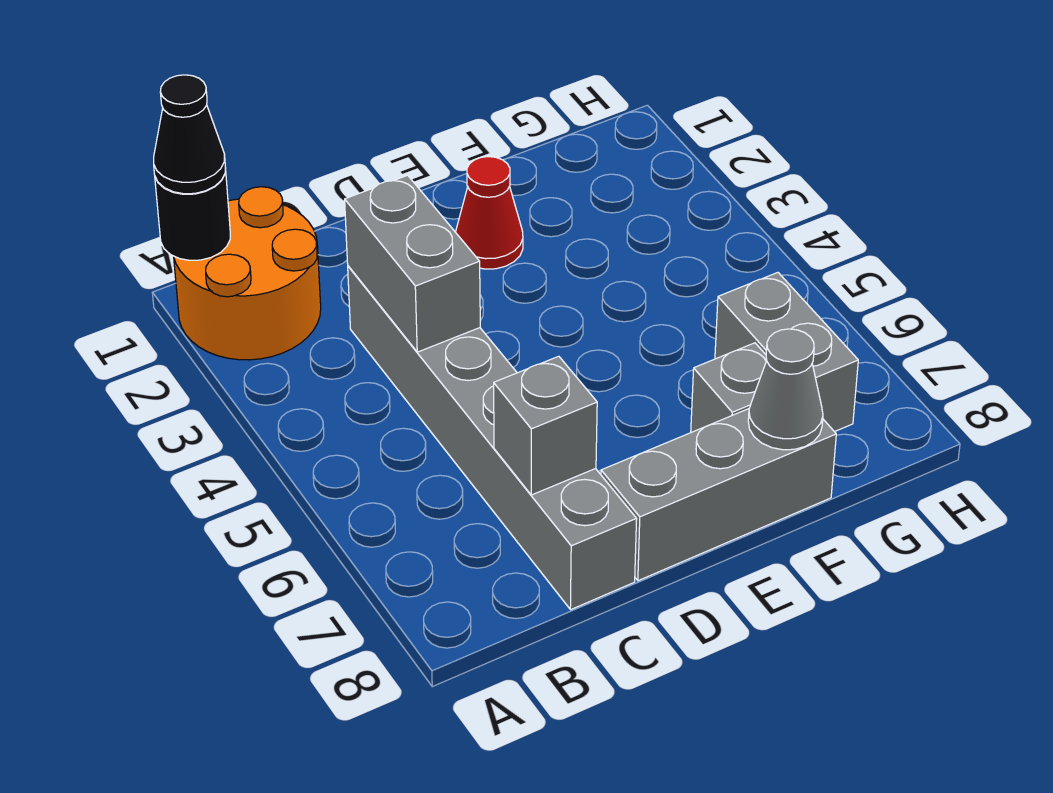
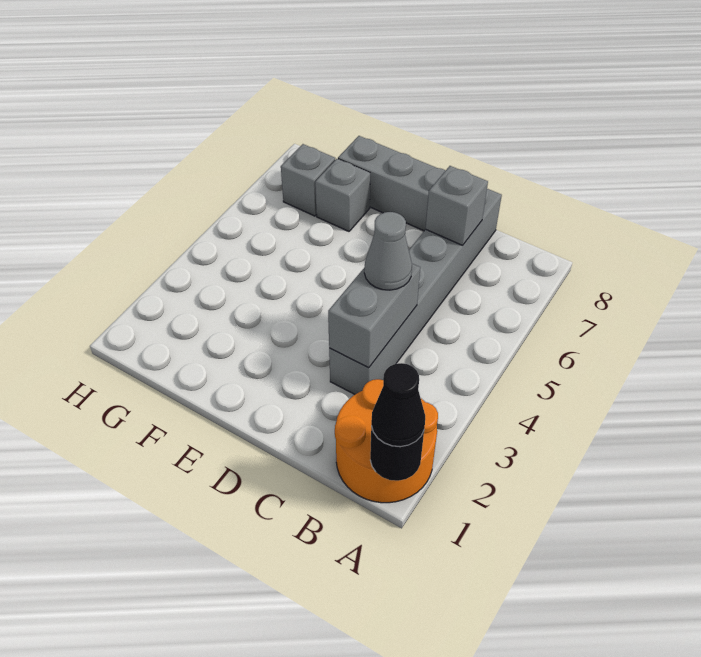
red 1x1 cone [456,157,523,269] -> none
grey 1x1 cone [748,329,823,450] -> grey 1x1 cone moved to [364,212,412,290]
grey 1x2 brick [715,273,858,432] -> grey 1x1 brick [281,144,335,216]

